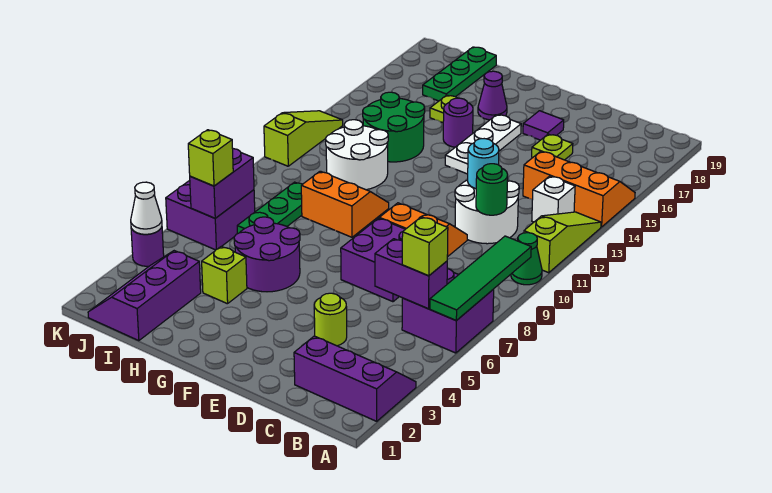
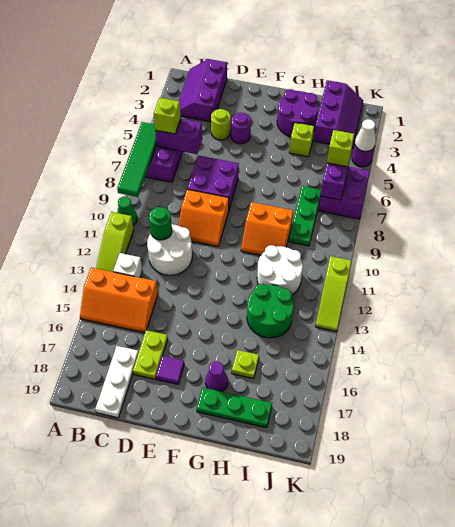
purple 2x3 slope [294,336,416,421] -> purple 2x3 slope turned to [179,59,227,122]
cyan 1x1 round brick [468,139,499,189] -> none
lime 1x1 plate [532,134,573,160] -> lime 1x2 plate [133,330,168,379]
white 1x3 plate [445,115,521,174] -> white 1x3 plate moved to [95,346,139,418]
purple 2x2 round brick [234,217,300,292] -> purple 2x2 round brick moved to [277,89,319,137]
purple 1x1 round brick [443,98,473,147] -> purple 1x1 round brick moved to [231,113,251,144]
green 1x3 plate [423,47,496,101] -> green 1x3 plate turned to [197,388,272,428]

